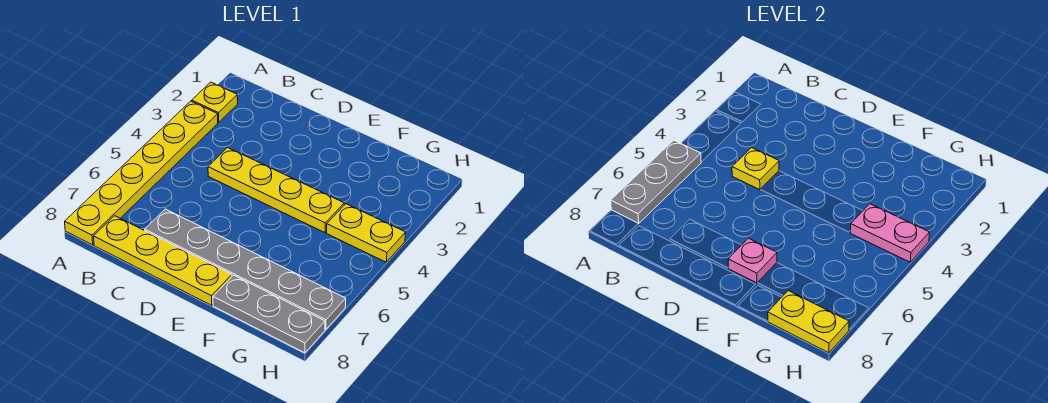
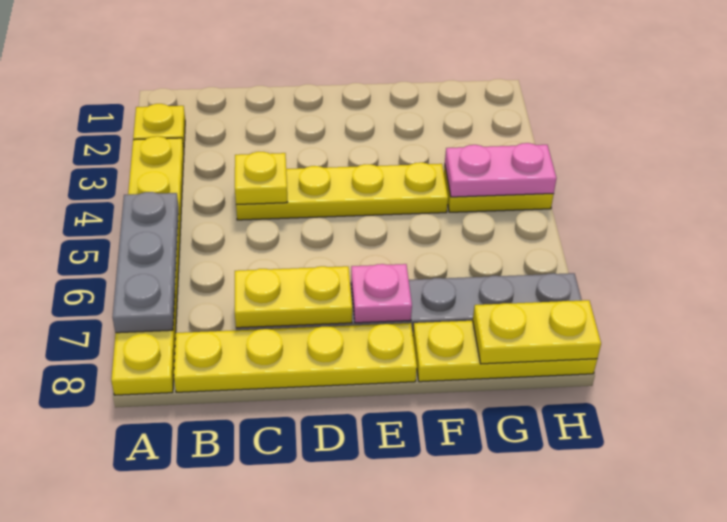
none -> yellow 1x2 plate [235,266,352,328]
grey 1x3 plate [213,275,325,353] -> yellow 1x3 plate [413,321,597,382]

